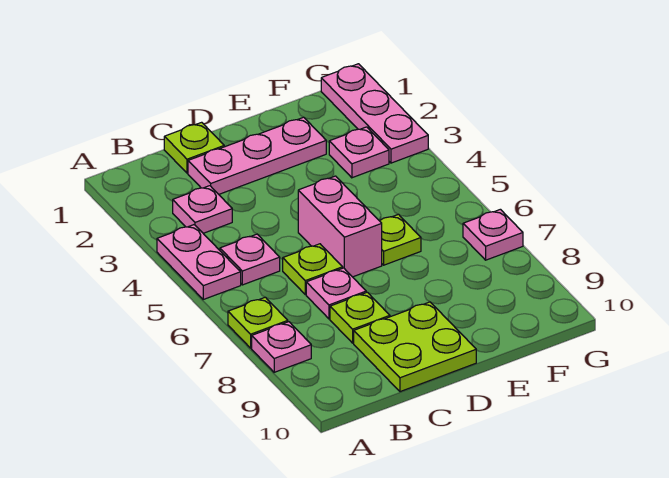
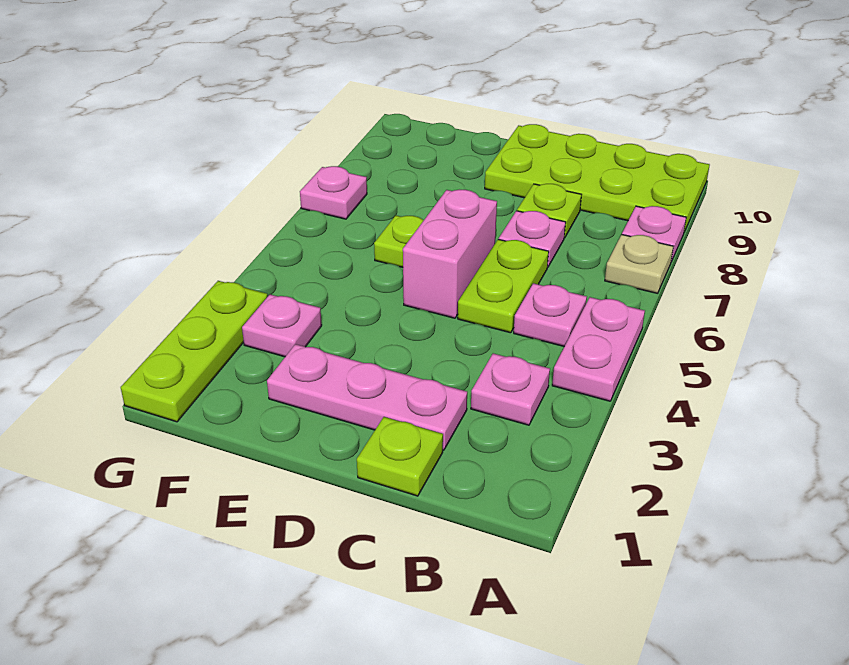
lime 1x1 plate [228,297,288,348] -> tan 1x1 plate [605,235,673,293]
lime 1x1 plate [283,244,343,294] -> lime 1x2 plate [458,239,549,333]
lime 2x2 plate [354,302,476,392] -> lime 2x4 plate [485,124,710,232]
pink 1x3 plate [321,64,428,163] -> lime 1x3 plate [121,281,268,422]

